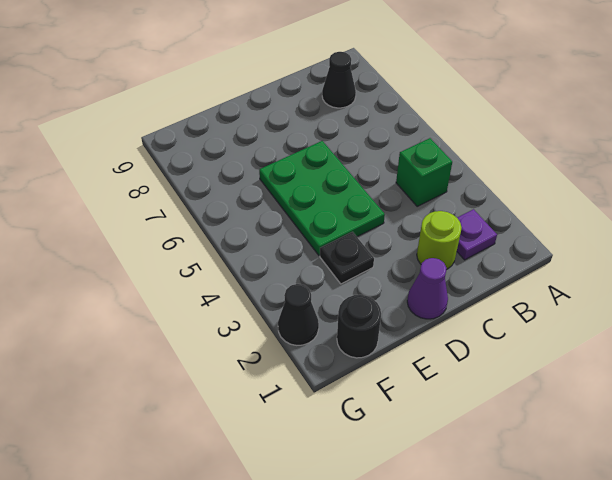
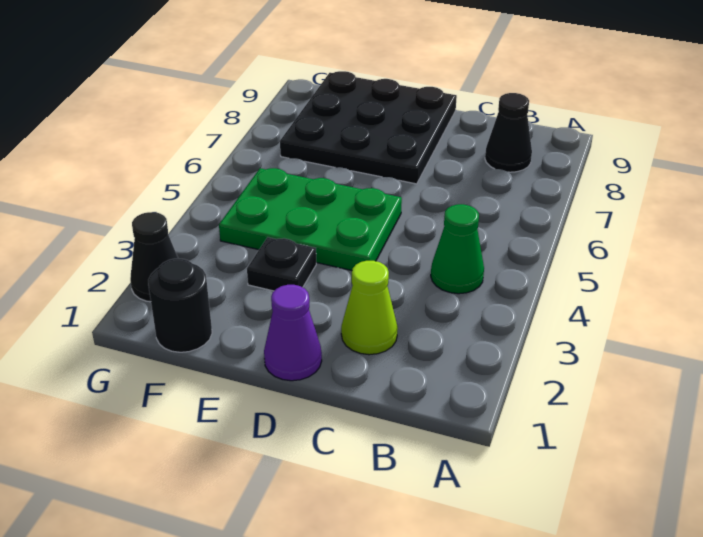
purple 1x1 plate [457,209,497,260] -> none
green 1x1 brick [396,138,452,206] -> green 1x1 cone [431,204,484,294]
lime 1x1 round brick [417,211,462,269] -> lime 1x1 cone [341,261,398,355]
green 2x3 plate [259,141,385,256] -> green 2x3 plate turned to [219,168,402,271]
none -> black 3x3 plate [280,71,457,184]

